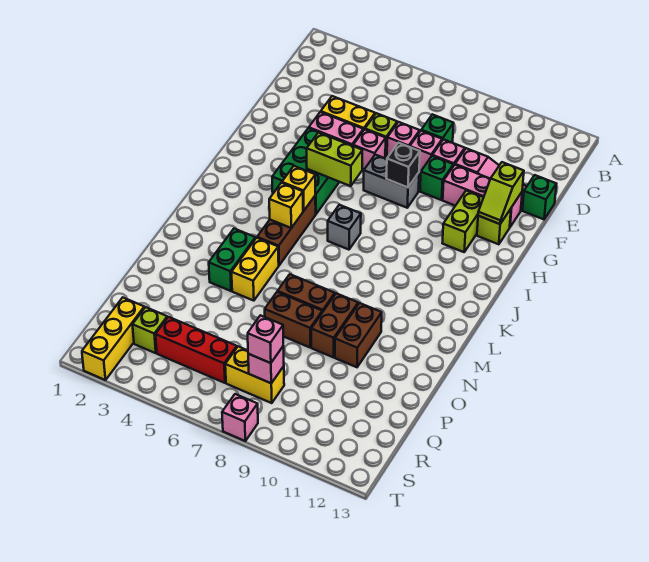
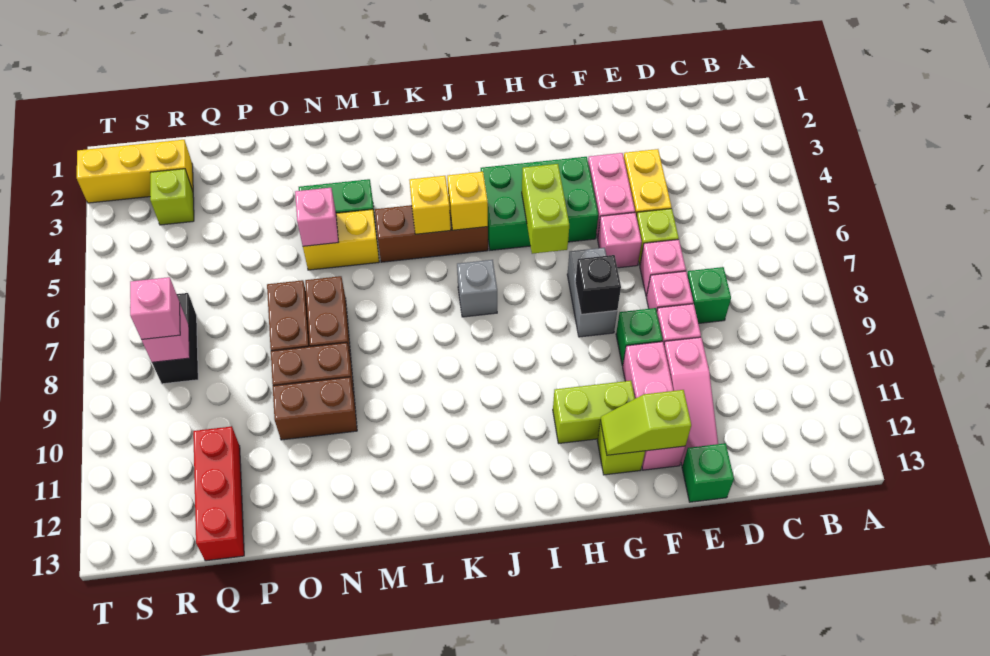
red 1x3 brick [156,317,237,383] -> red 1x3 brick moved to [193,426,244,561]
yellow 1x2 brick [225,347,284,403] -> black 1x2 brick [152,293,198,384]
pink 1x1 brick [222,394,258,441] -> pink 1x1 brick moved to [295,188,339,246]

